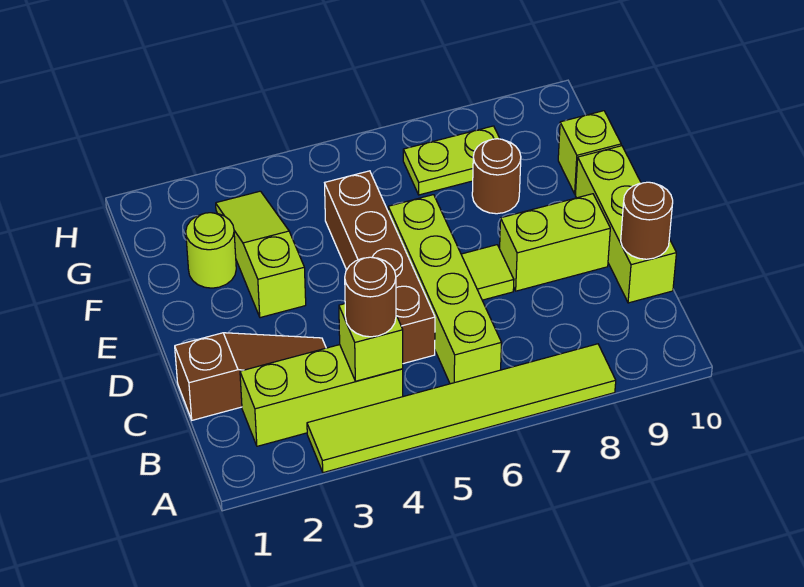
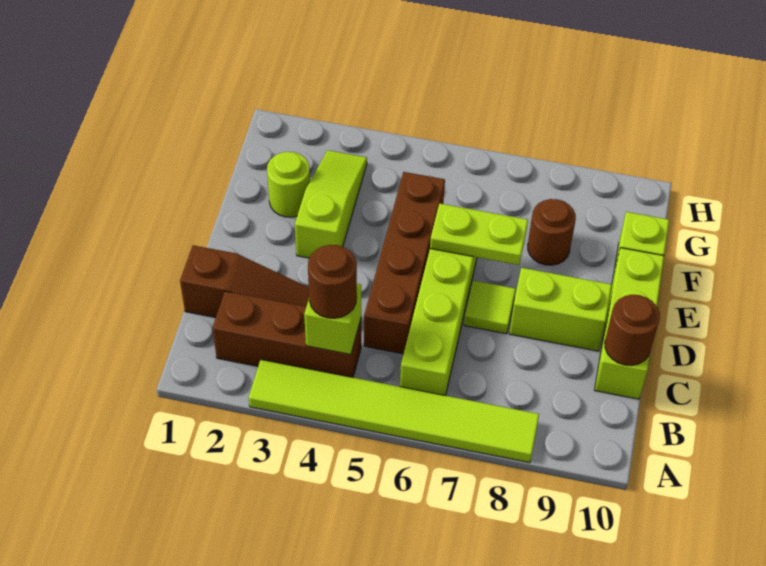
lime 1x3 brick [240,345,403,446] -> brown 1x3 brick [212,291,361,377]
lime 1x2 plate [403,126,500,195] -> lime 1x2 plate moved to [430,204,528,265]

